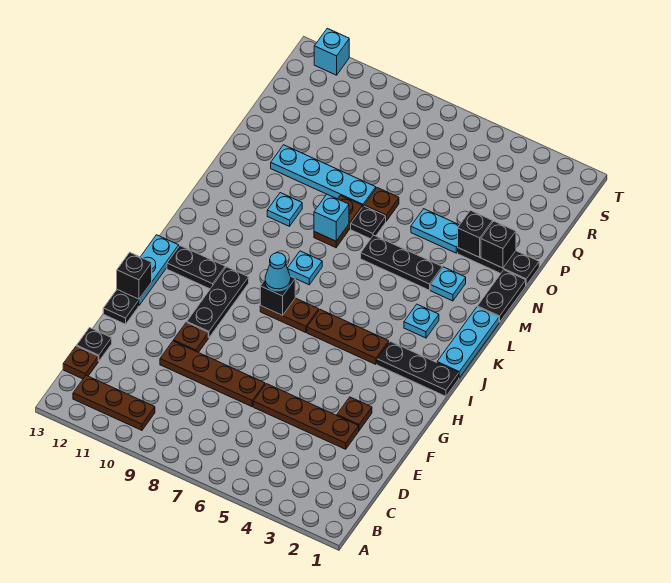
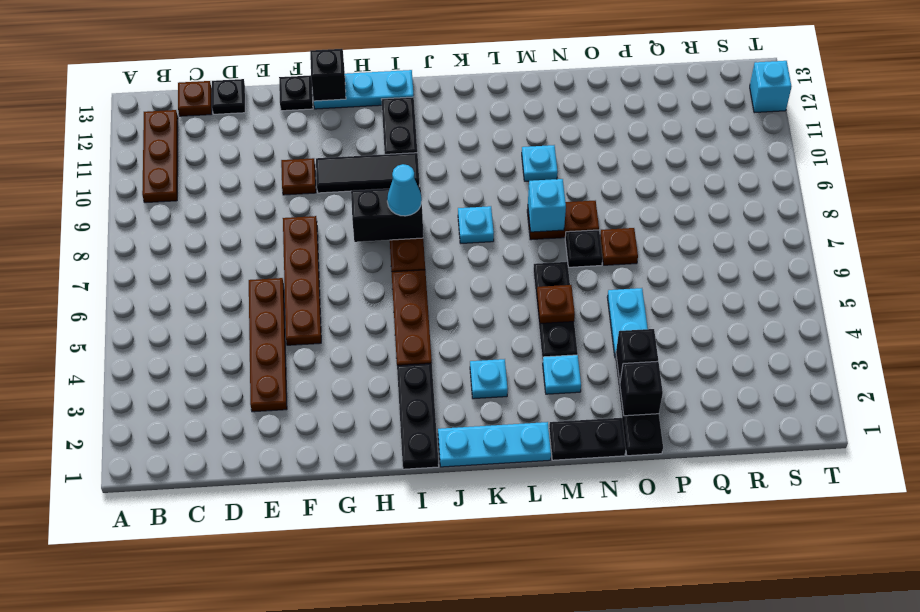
brown 1x4 plate [160,341,265,407] -> brown 1x4 plate moved to [283,216,321,345]
brown 1x1 plate [337,397,372,430] -> brown 1x1 plate moved to [537,285,575,324]
black 1x3 plate [187,267,249,338] -> black 1x3 tile [316,153,419,193]
black 1x1 brick [260,276,295,316] -> black 1x2 brick [351,187,423,242]
cyan 1x4 plate [271,145,376,207] -> none

